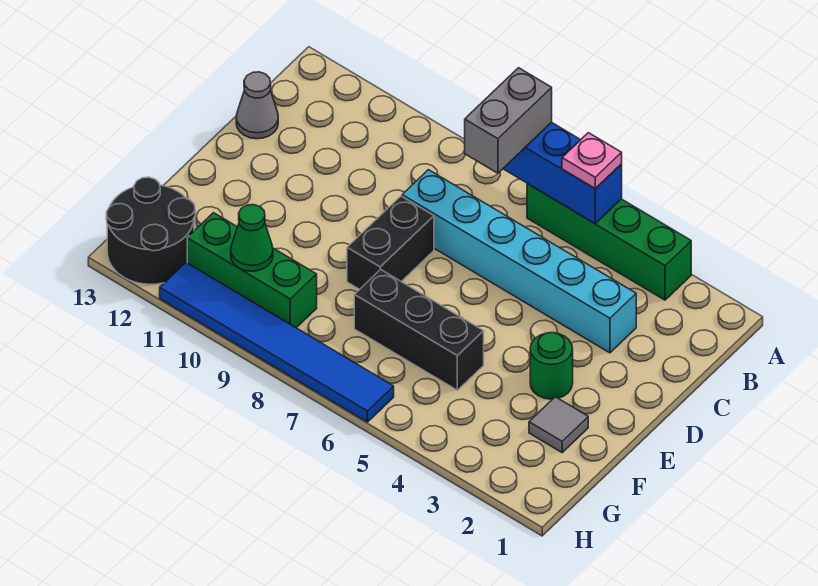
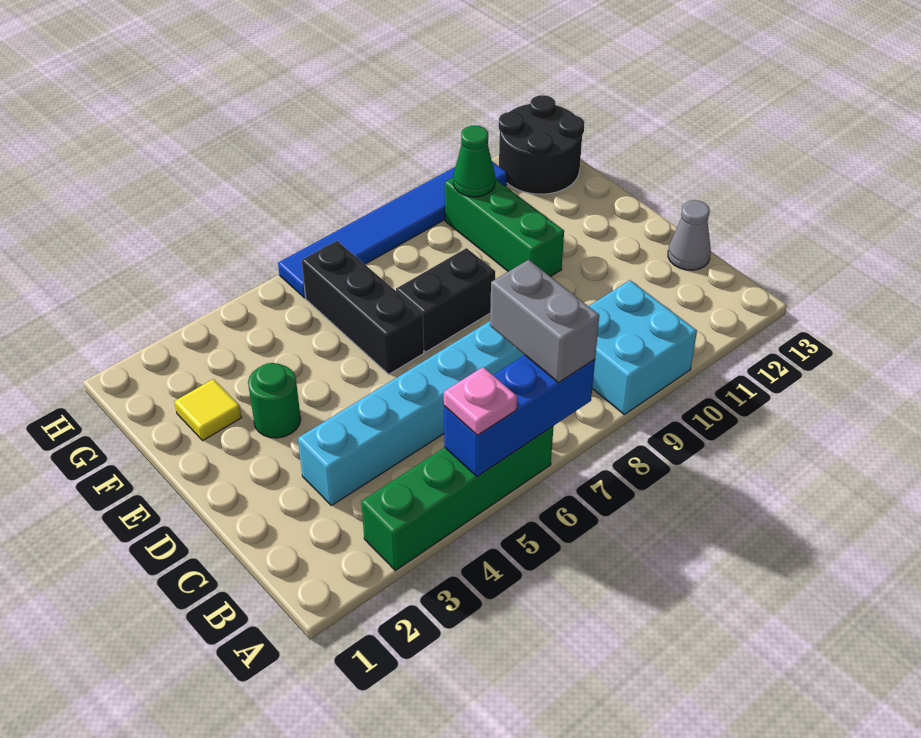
none -> cyan 2x2 brick [589,280,697,415]
black 1x2 brick [347,196,434,289] -> black 1x2 brick turned to [396,248,495,352]
grey 1x1 tile [529,397,588,452] -> yellow 1x1 tile [174,379,242,440]
black 1x3 brick [354,270,484,390] -> black 1x3 brick turned to [302,241,424,374]
green 1x3 brick [187,213,317,328] -> green 1x3 brick turned to [445,178,564,277]

